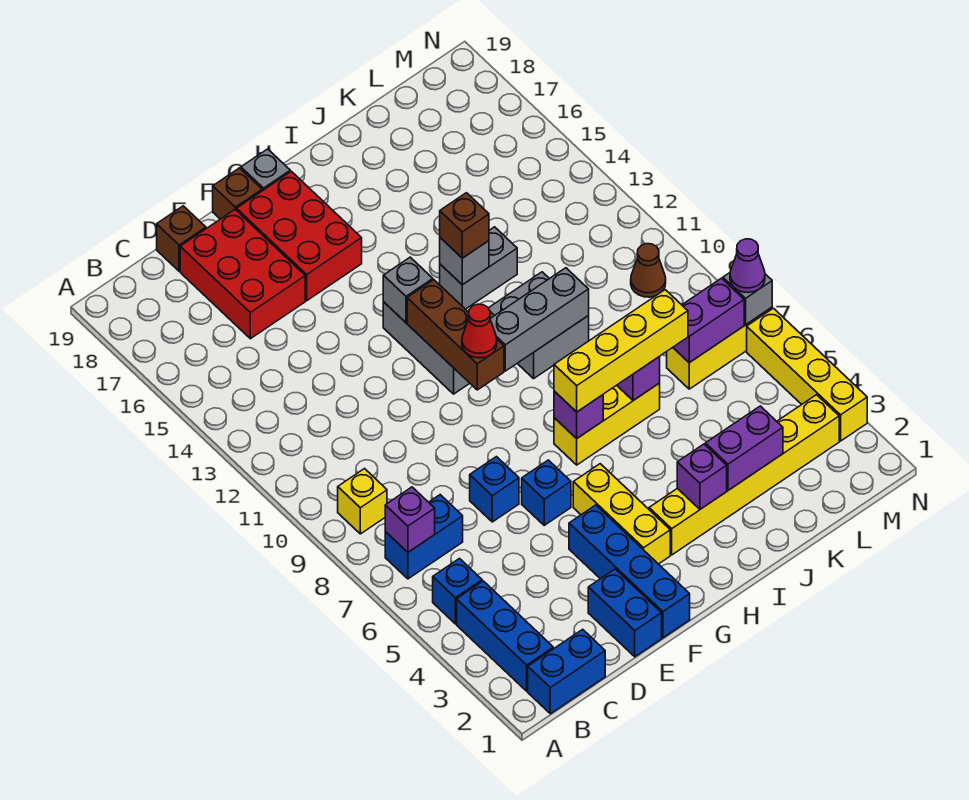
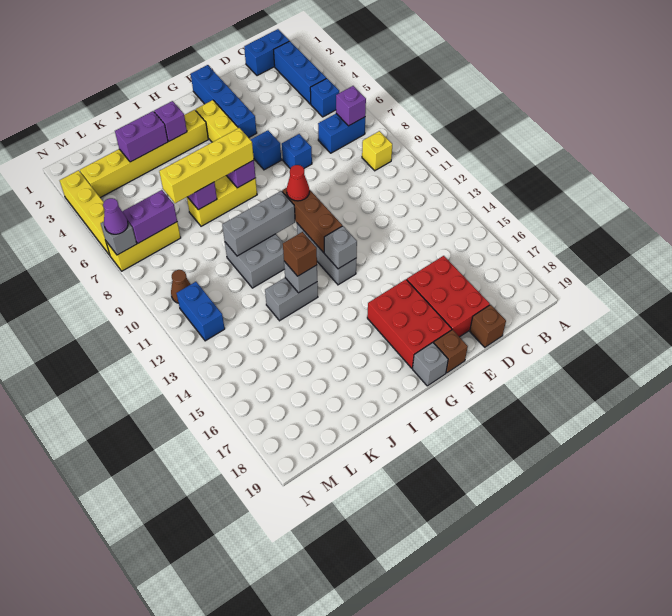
blue 1x2 brick [588,569,662,657] -> blue 1x2 brick moved to [177,282,225,341]

